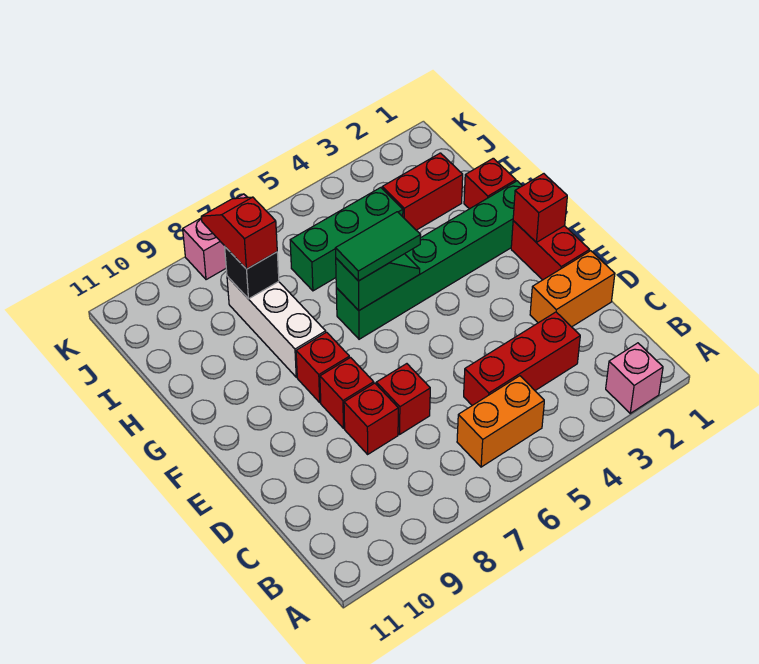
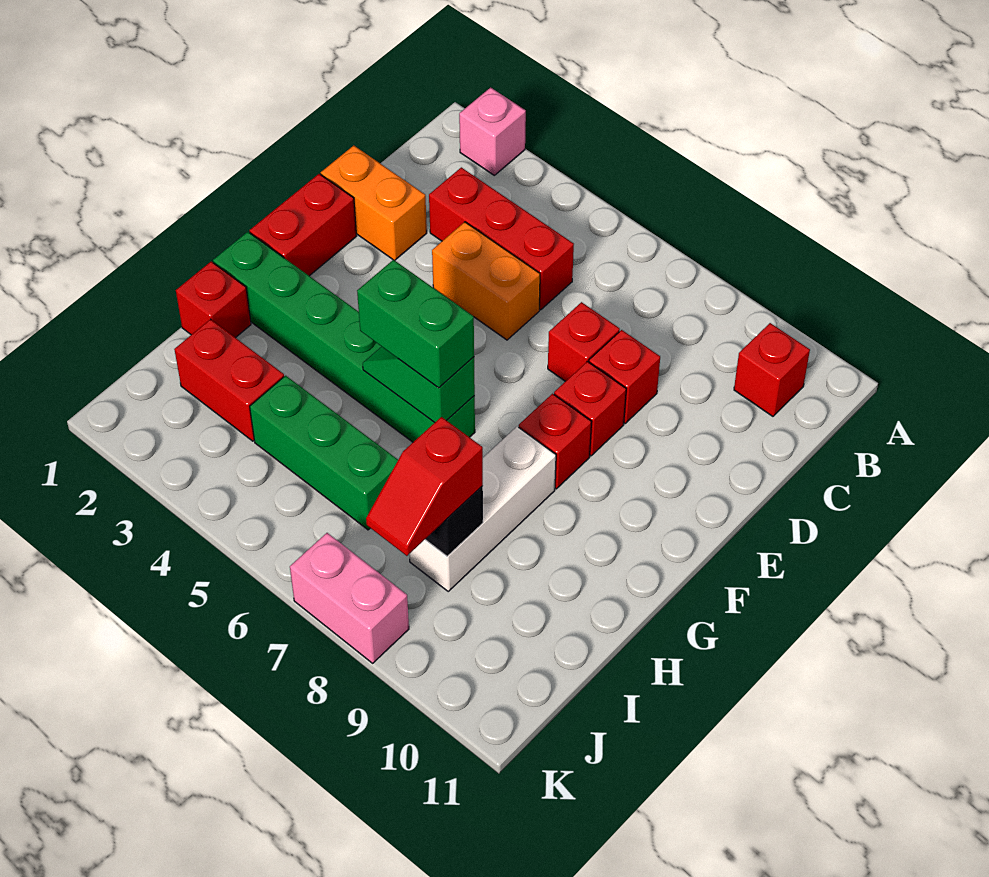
orange 1x2 brick [457,376,544,467] -> orange 1x2 brick moved to [432,222,540,340]
red 1x1 brick [513,174,567,242] -> red 1x1 brick moved to [734,323,810,416]
green 1x2 tile [335,212,421,281] -> green 1x2 brick [357,260,474,388]

